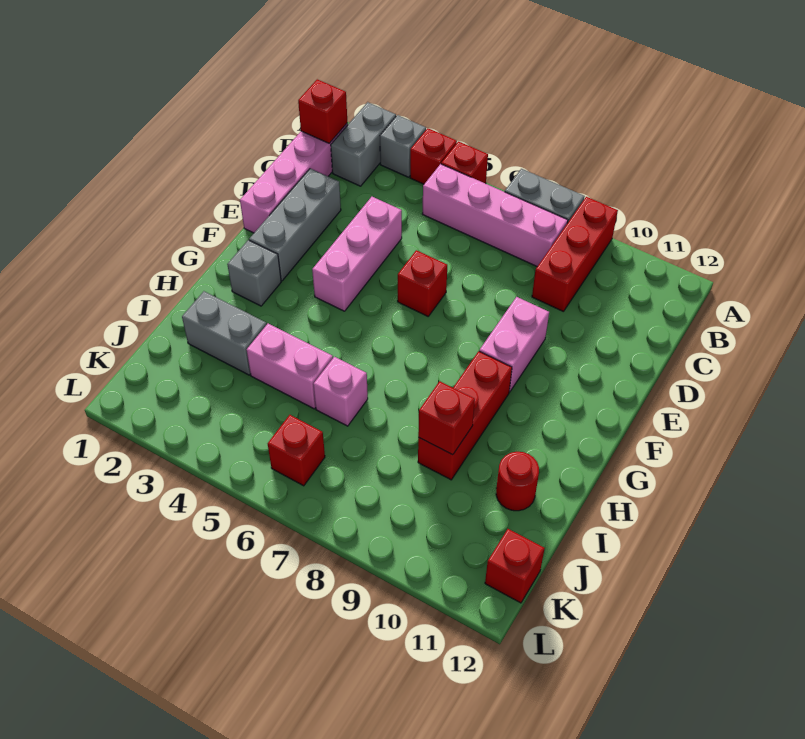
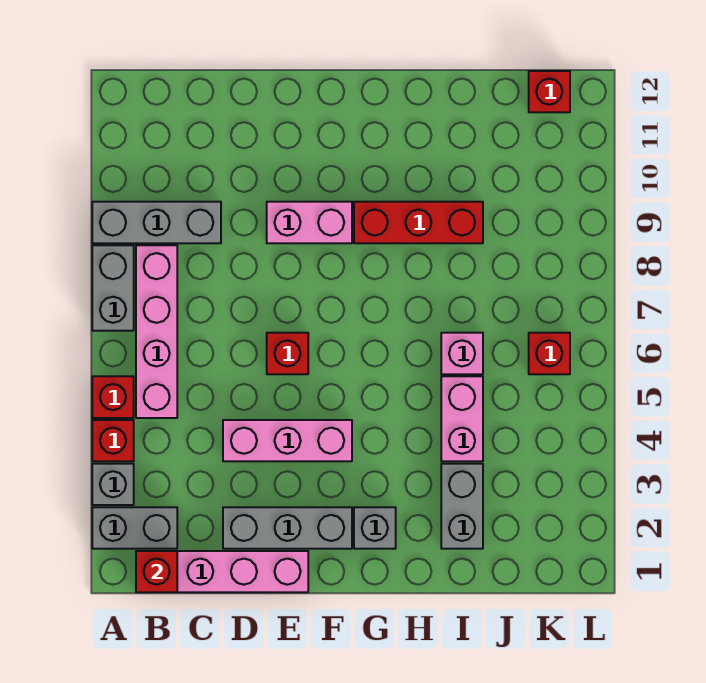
red 1x3 brick [532,197,618,312] -> grey 1x3 brick [92,202,221,243]
red 1x1 brick [418,381,475,455] -> none
red 1x1 round brick [496,452,539,511] -> none

